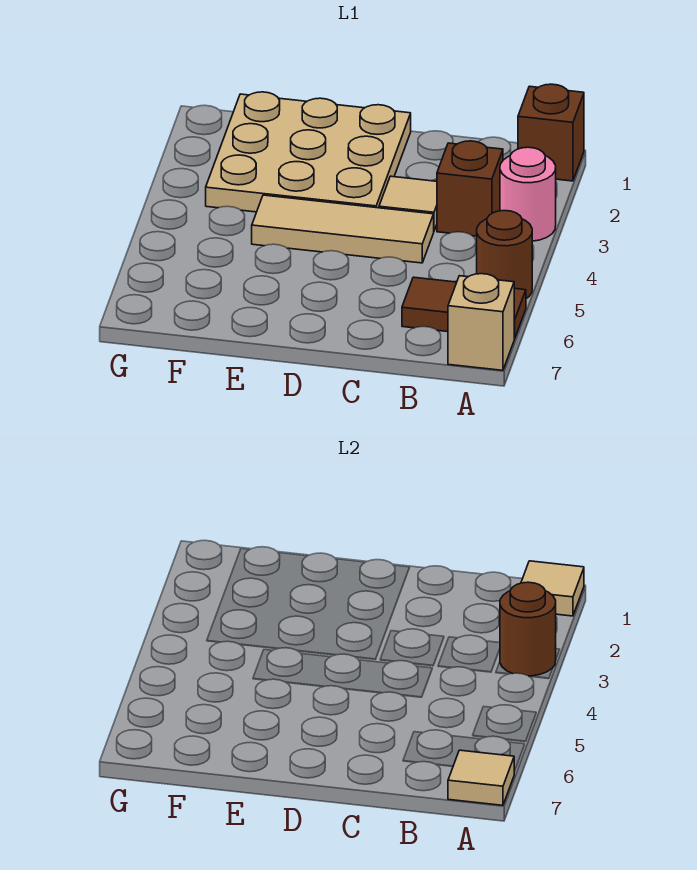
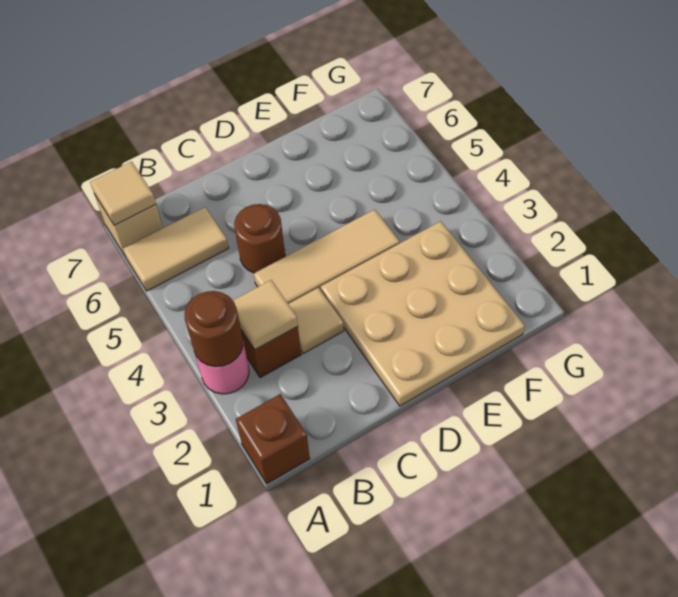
tan 1x1 tile [521,561,584,616] -> tan 1x1 tile moved to [233,280,298,350]
brown 1x1 round brick [477,211,532,299] -> brown 1x1 round brick moved to [234,204,285,273]
brown 1x2 tile [402,277,526,339] -> tan 1x2 tile [123,207,229,291]

